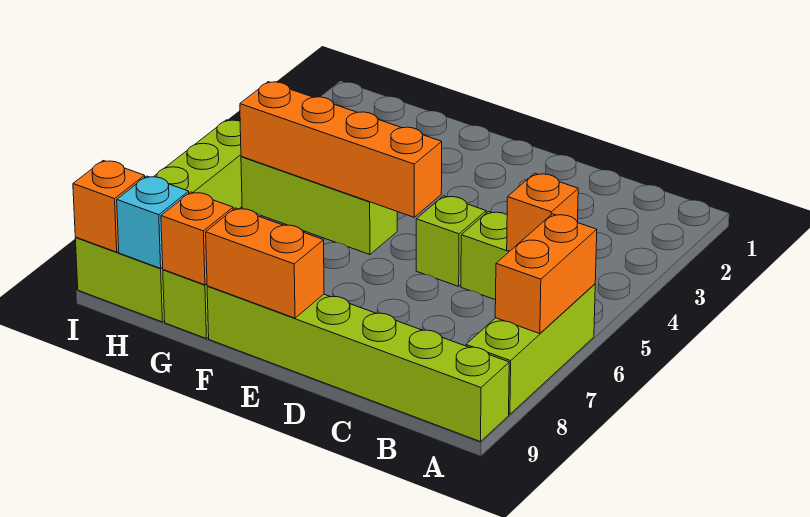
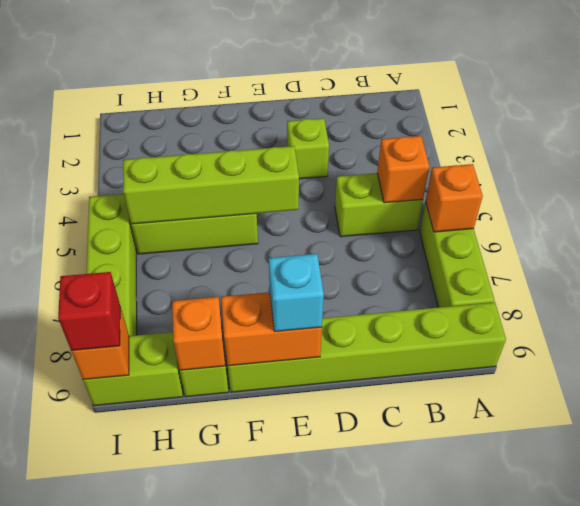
orange 1x2 brick [495,214,597,334] -> orange 1x1 brick [426,164,483,232]
lime 1x1 brick [416,196,486,286] -> lime 1x1 brick moved to [287,118,329,179]
orange 1x4 brick [240,82,442,217] -> lime 1x4 brick [123,146,299,224]
cyan 1x1 brick [117,176,189,268] -> cyan 1x1 brick moved to [269,254,324,332]
none -> red 1x1 brick [58,272,120,351]

